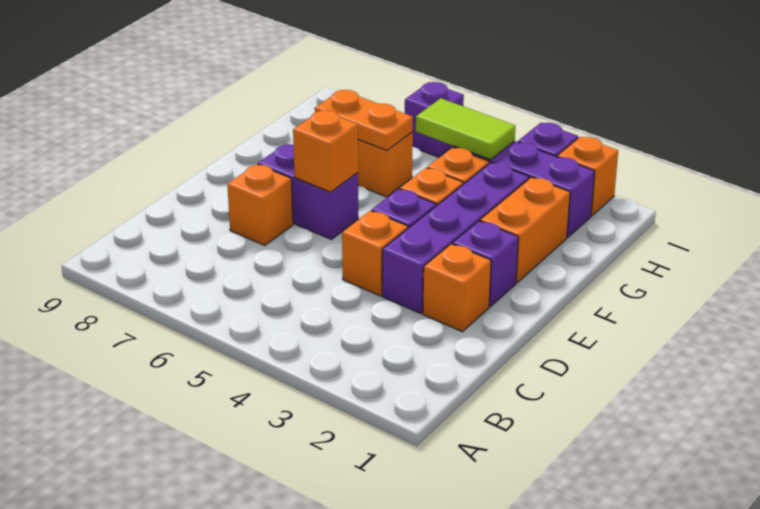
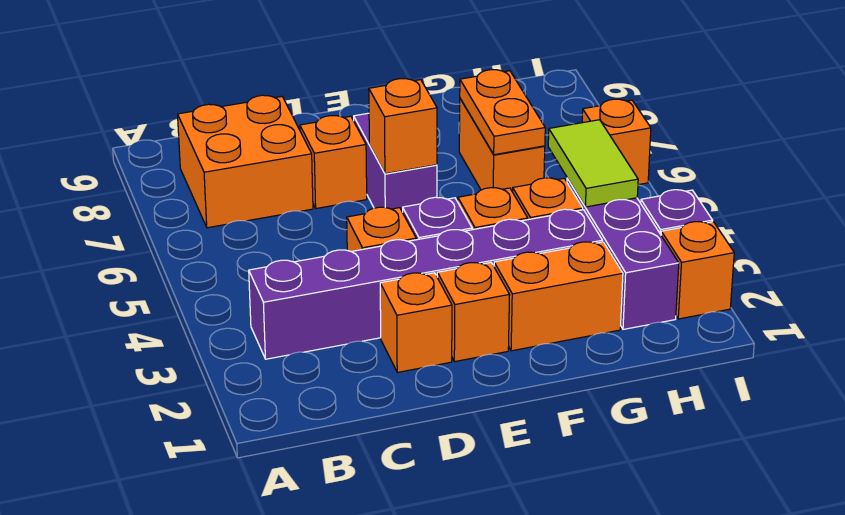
none -> orange 2x2 brick [178,95,313,228]
purple 1x4 brick [382,162,529,314] -> purple 1x6 brick [249,209,603,359]
purple 1x1 brick [452,221,518,307] -> orange 1x1 brick [437,263,510,362]
purple 1x1 brick [405,82,464,157] -> orange 1x1 brick [582,99,651,185]

